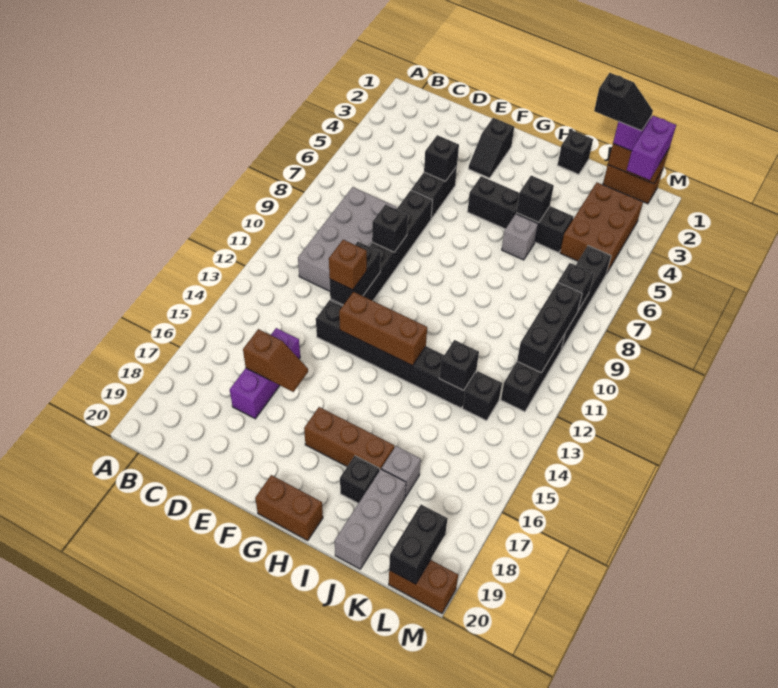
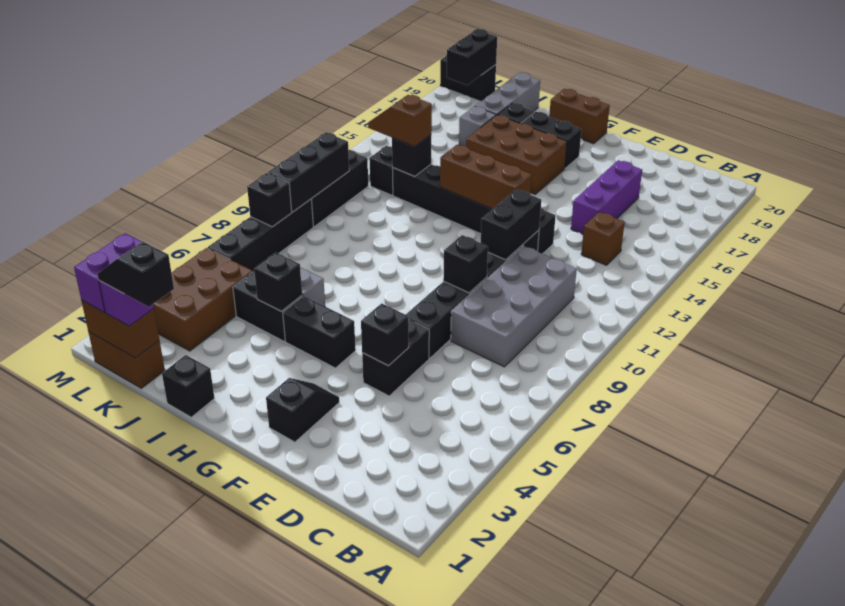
brown 1x2 slope [243,329,308,392] -> brown 1x2 slope moved to [368,95,432,147]
brown 1x1 brick [329,240,367,290] -> brown 1x1 brick moved to [581,212,625,265]
brown 1x3 brick [304,407,394,469] -> brown 2x3 brick [466,115,567,194]
none -> black 1x2 brick [521,112,582,168]
brown 1x2 brick [389,560,458,614] -> black 1x2 brick [440,55,496,101]

